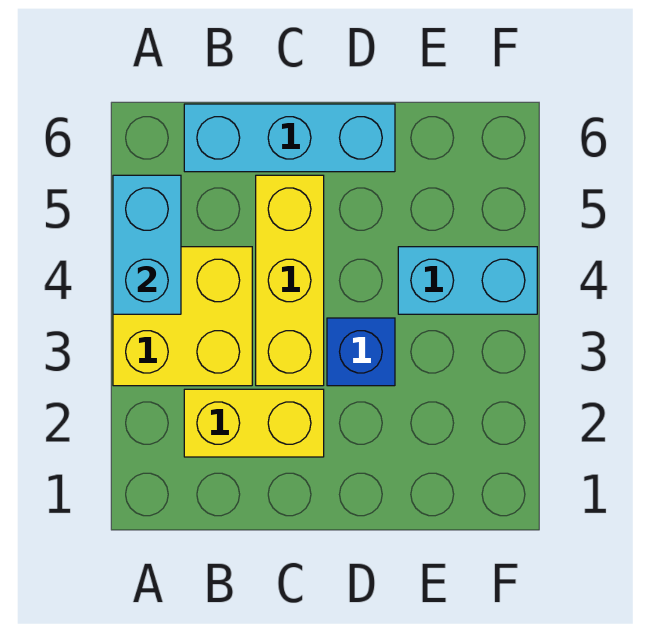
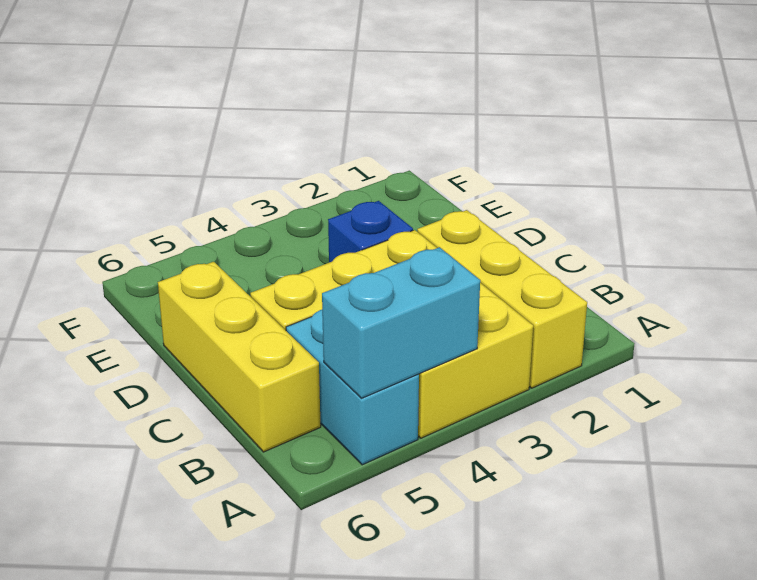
yellow 1x2 brick [184,389,324,457] -> yellow 1x3 brick [417,210,587,388]
cyan 1x3 brick [184,104,395,172] -> yellow 1x3 brick [158,262,321,452]
cyan 1x2 brick [398,247,537,314] -> cyan 1x2 brick moved to [286,310,419,465]

